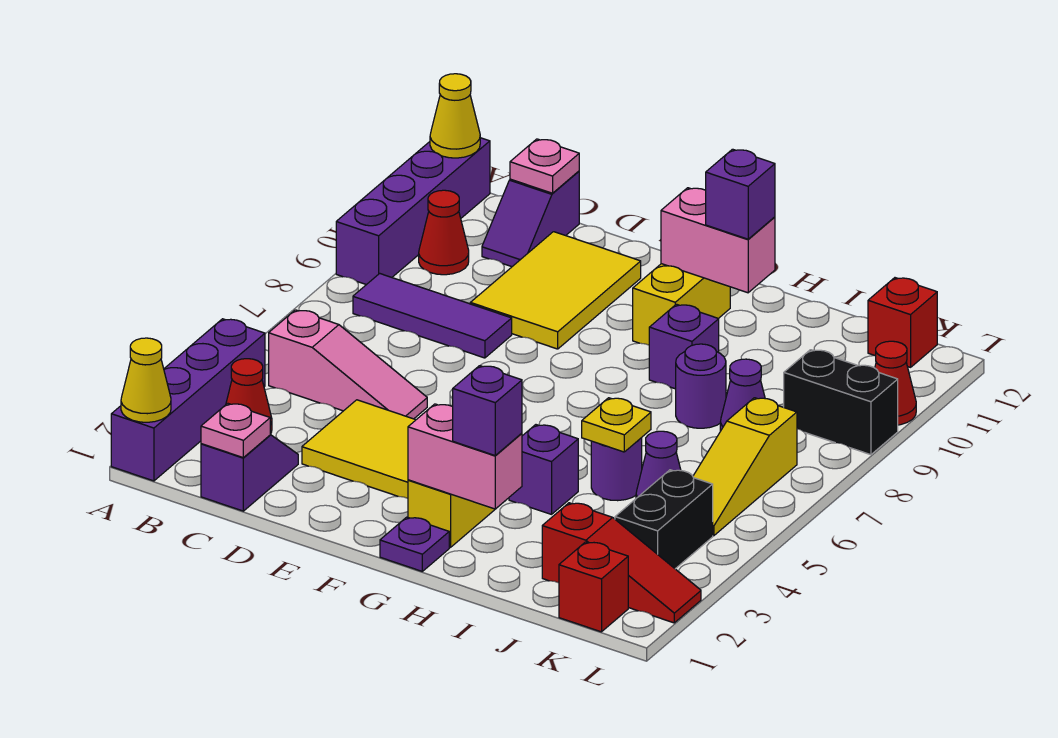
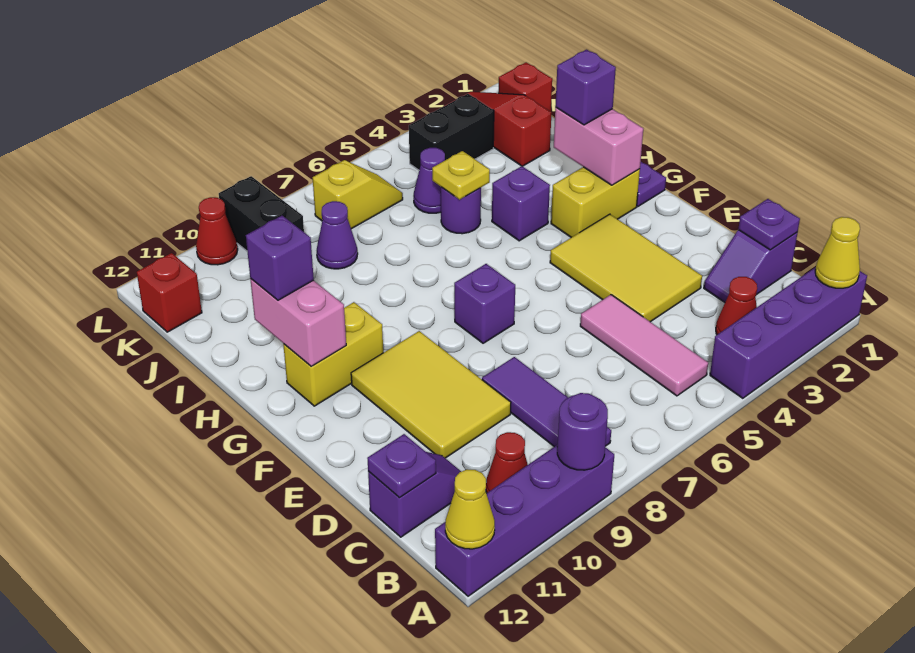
pink 1x3 slope [269,310,427,419] -> pink 1x3 tile [580,295,708,396]
pink 1x1 plate [201,403,270,457] -> purple 1x1 plate [738,199,800,250]
pink 1x1 plate [510,139,579,193] -> purple 1x1 plate [367,434,436,498]
yellow 2x3 tile [470,232,641,349] -> yellow 2x3 tile turned to [351,331,511,458]
purple 1x1 brick [649,304,719,389] -> purple 1x1 brick moved to [454,264,515,343]
purple 1x1 round brick [676,344,726,428] -> purple 1x1 round brick moved to [557,393,608,470]
yellow 1x3 slope [693,398,797,536] -> yellow 1x2 slope [313,160,403,229]

